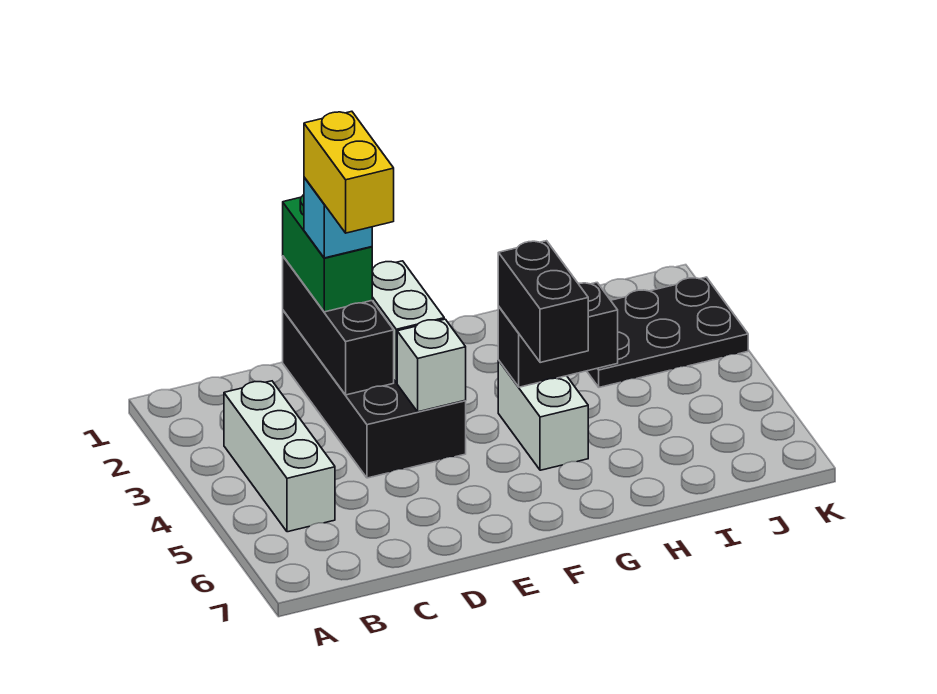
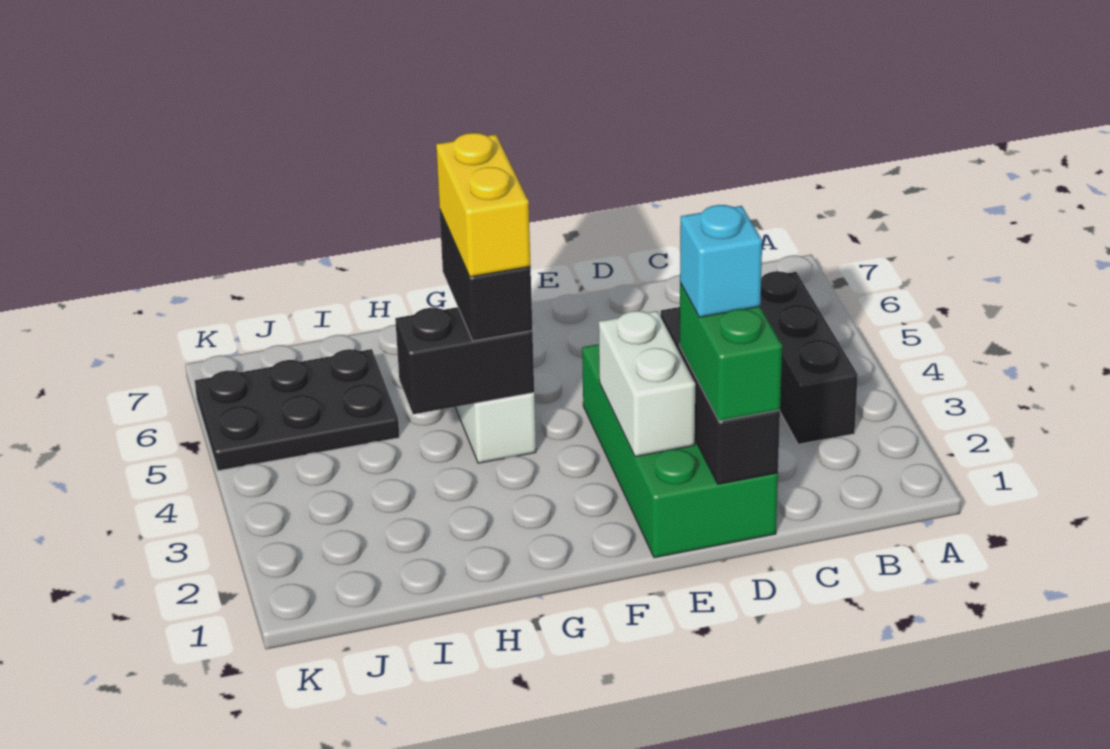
white 1x3 brick [224,381,335,532] -> black 1x3 brick [760,271,858,444]
black 2x4 brick [283,310,466,478] -> green 2x4 brick [582,344,778,558]
yellow 1x2 brick [304,111,394,233] -> yellow 1x2 brick moved to [436,133,531,277]
white 1x1 brick [397,319,466,412] -> none
black 2x3 plate [587,277,748,387] -> black 2x3 plate moved to [195,349,399,471]

